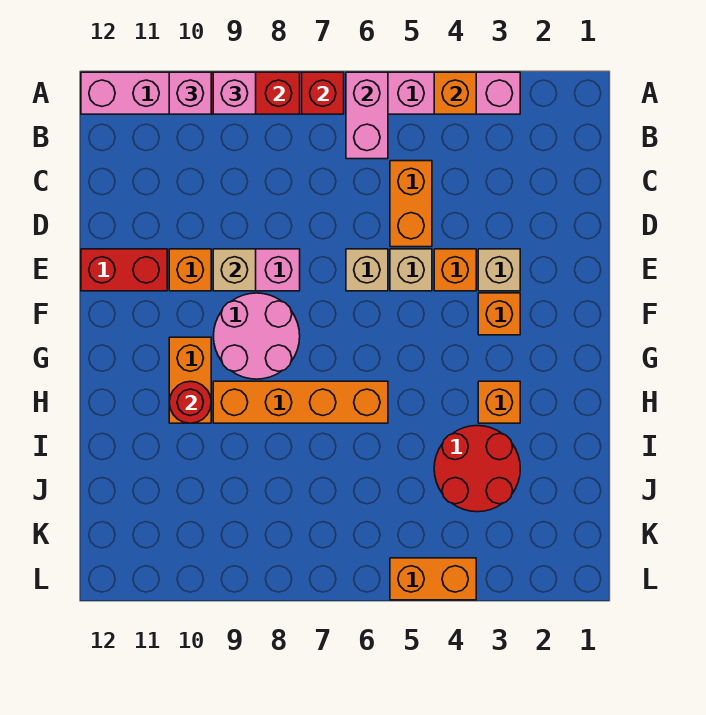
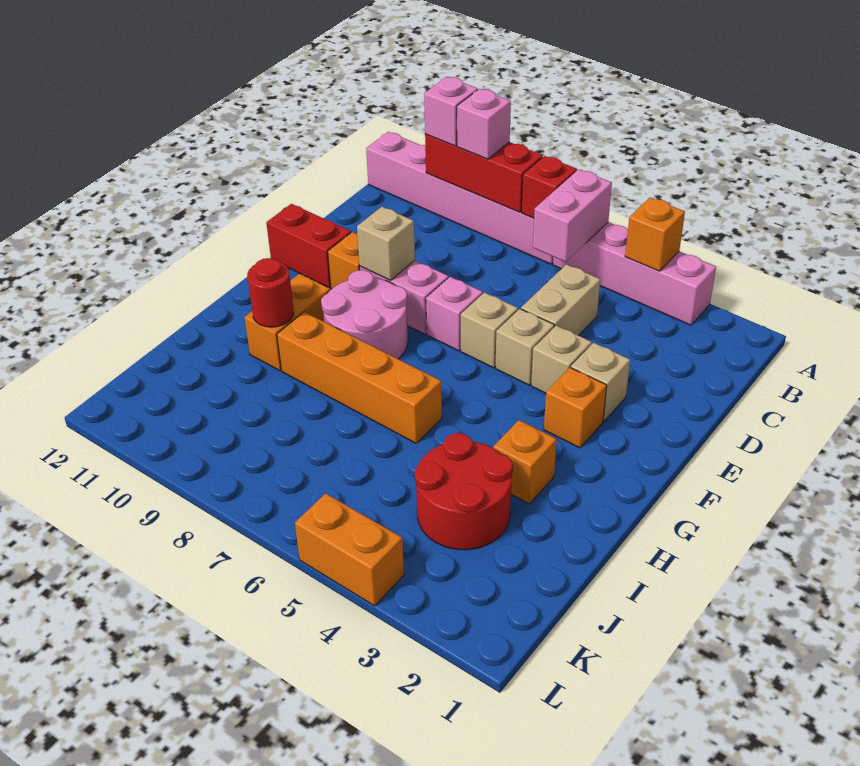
orange 1x2 brick [390,161,432,247] -> tan 1x2 brick [521,264,600,336]
orange 1x1 brick [434,249,476,291] -> tan 1x1 brick [531,325,592,393]
none -> pink 1x1 brick [426,277,483,351]

